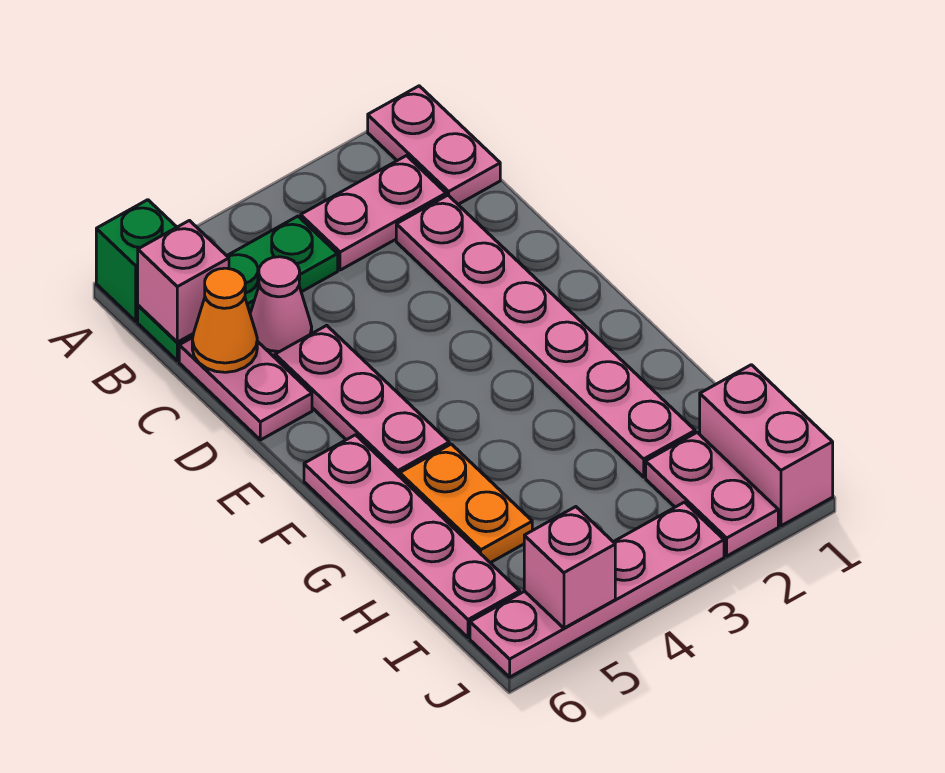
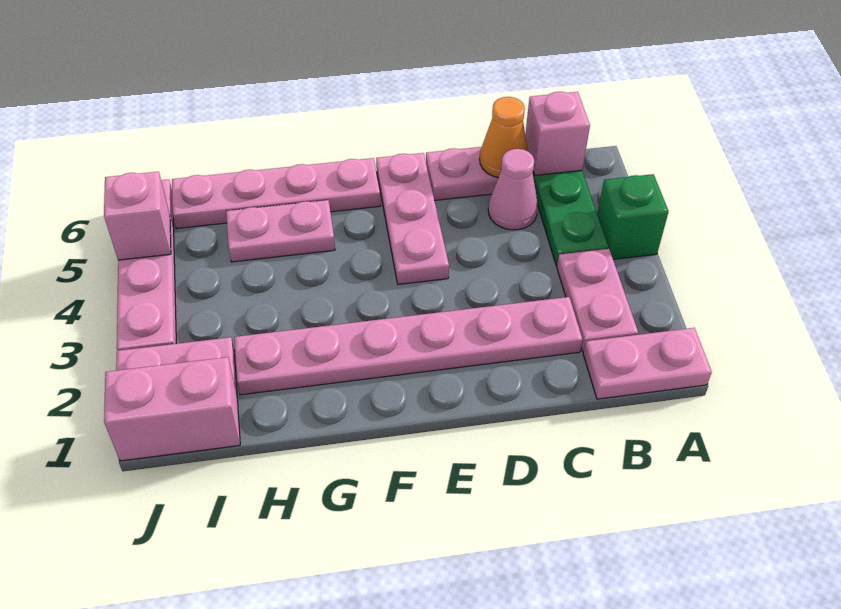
green 1x1 brick [96,200,177,321] -> green 1x1 brick moved to [597,174,669,259]
pink 1x3 plate [275,325,449,476] -> pink 1x3 plate turned to [376,153,449,284]
orange 1x2 plate [400,444,532,563] -> pink 1x2 plate [226,200,335,262]

